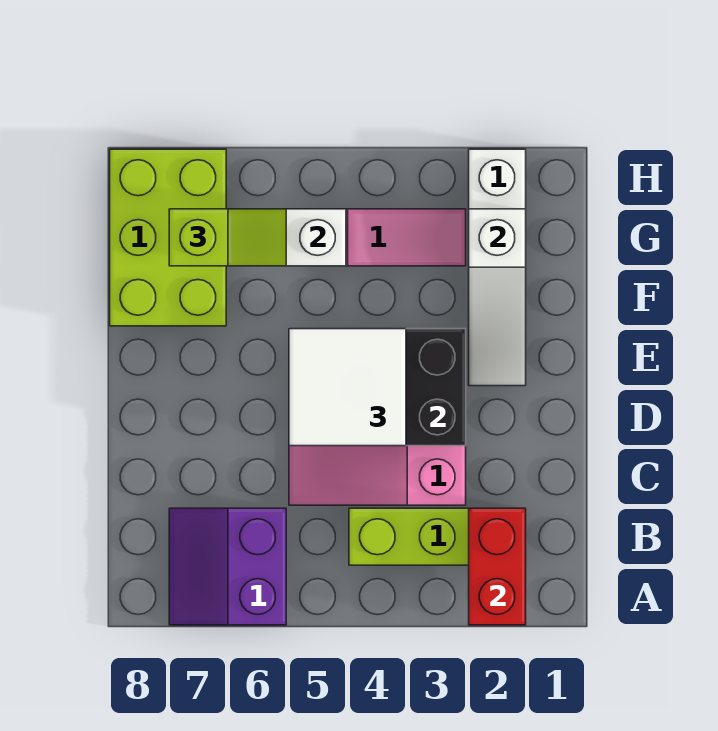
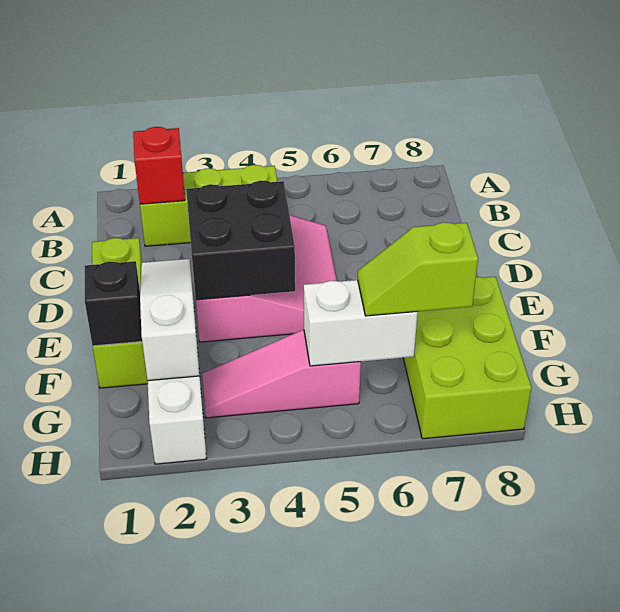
red 1x2 brick [469,508,526,625] -> red 1x1 brick [133,127,185,204]
purple 2x2 slope [169,508,286,625] -> none
none -> lime 1x3 brick [92,238,148,388]
white 2x2 tile [289,329,406,446] -> none
none -> black 1x1 brick [85,261,142,346]

